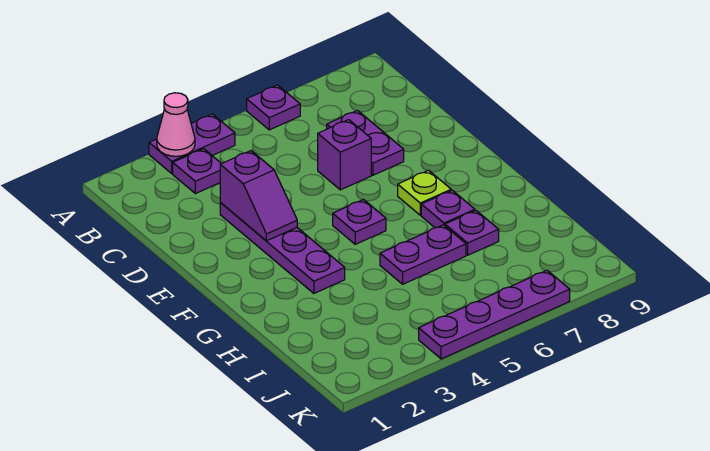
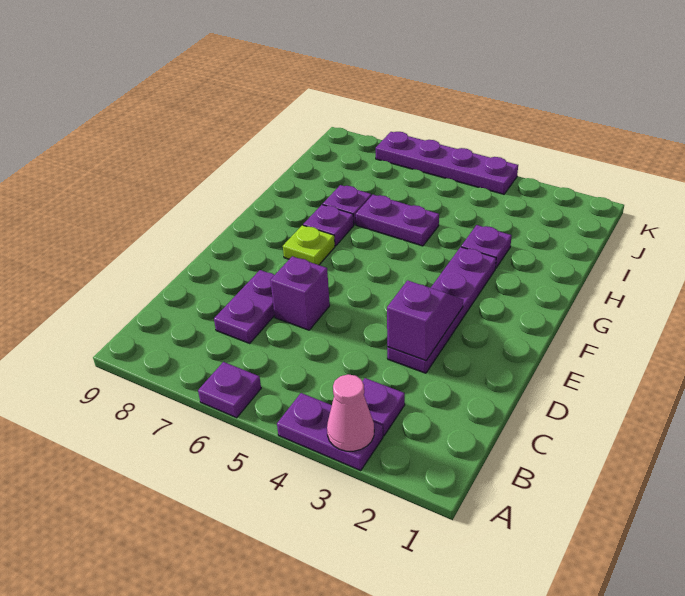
purple 1x1 plate [333,200,386,244] -> purple 1x1 plate moved to [461,225,512,269]

